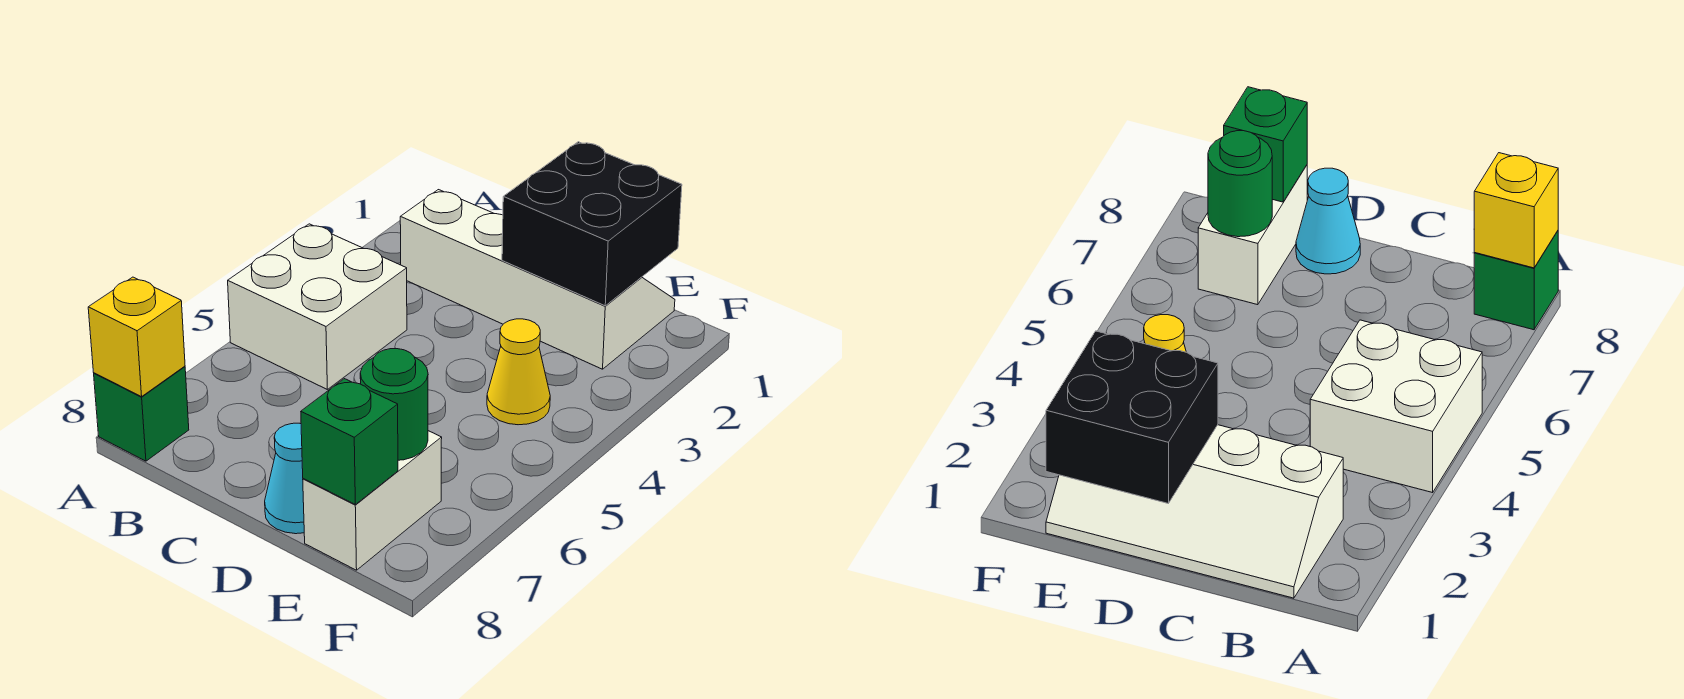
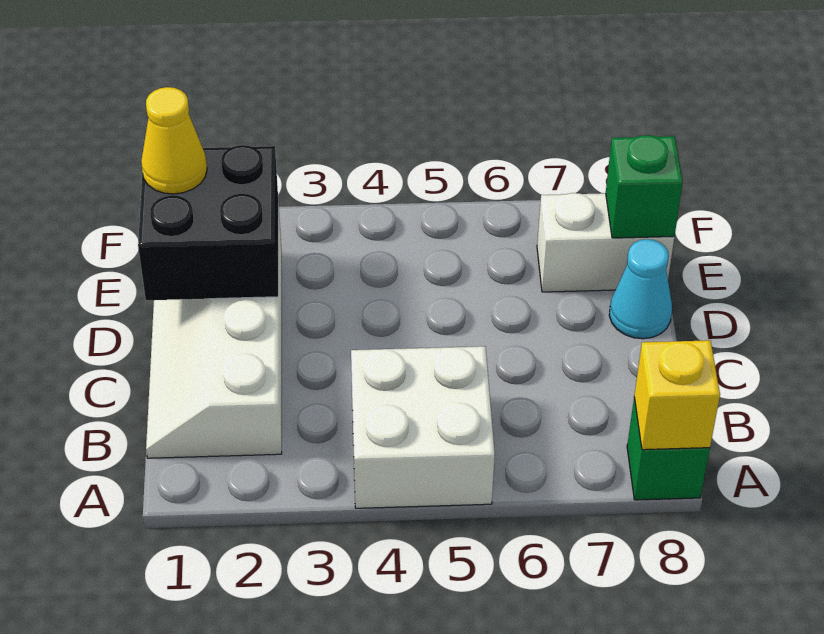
yellow 1x1 cone [487,319,550,425] -> yellow 1x1 cone moved to [141,87,207,194]
green 1x1 round brick [360,349,428,460] -> none

